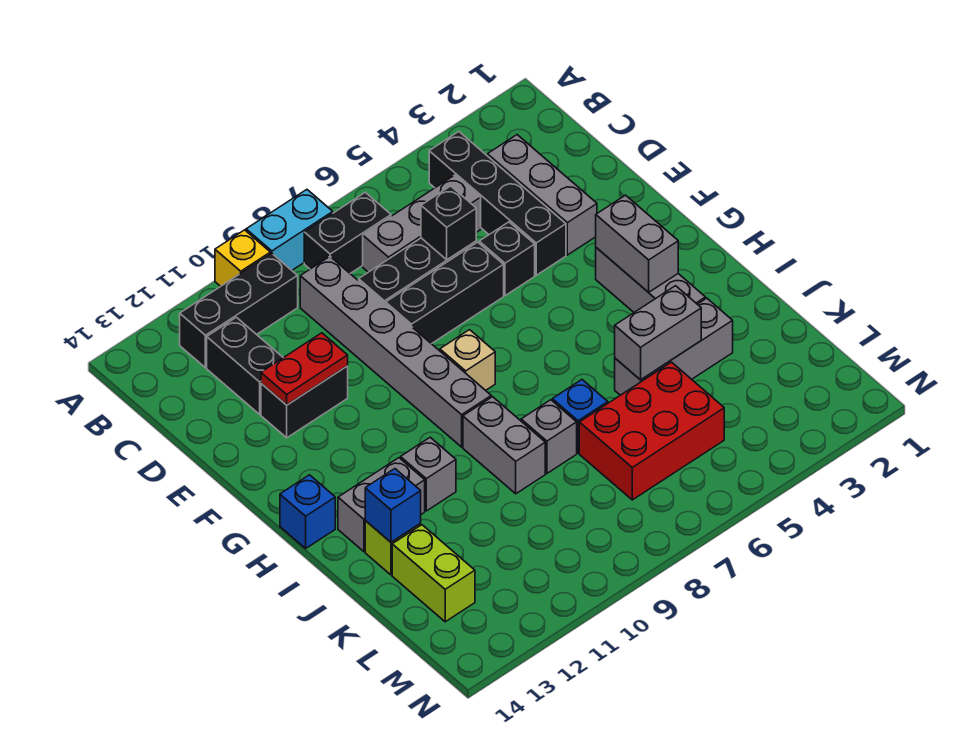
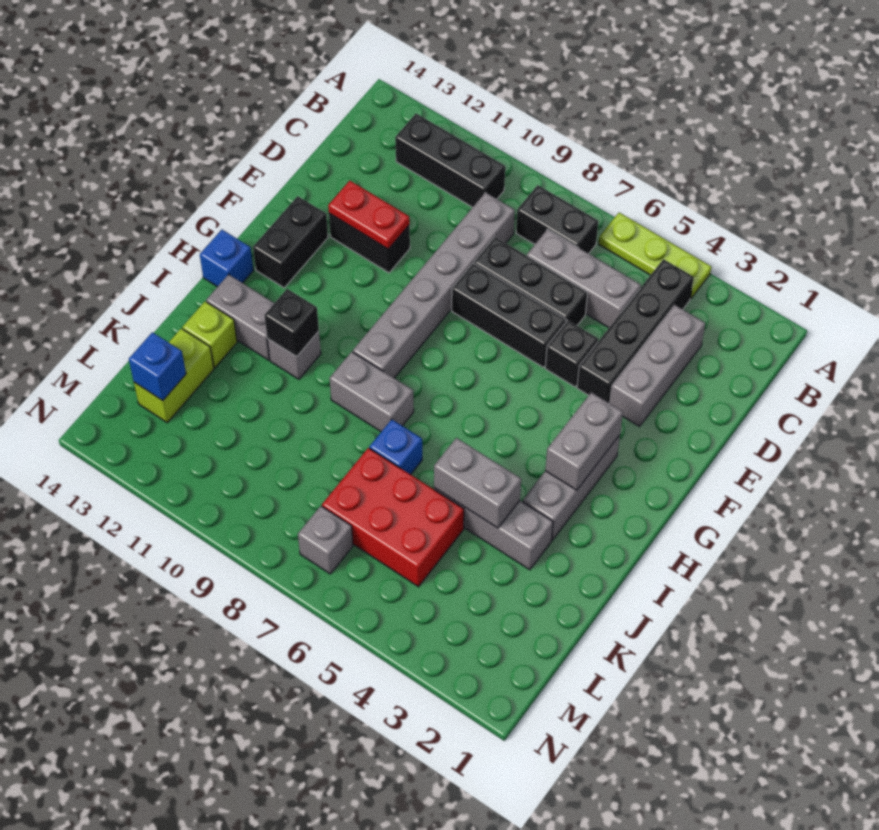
none -> lime 1x3 plate [599,213,711,299]
cyan 1x2 brick [246,190,333,270] -> none
yellow 1x1 brick [215,230,270,286] -> none
black 1x2 brick [207,317,283,414] -> black 1x2 brick moved to [253,196,328,288]
black 1x1 brick [421,186,476,260] -> black 1x1 brick moved to [265,289,319,357]
tan 1x1 brick [440,330,495,390] -> none
grey 1x2 brick [463,397,545,494] -> grey 1x2 brick turned to [330,352,414,432]
grey 1x1 brick [521,400,577,473] -> grey 1x1 brick moved to [298,506,353,574]
blue 1x1 brick [365,469,421,542] -> blue 1x1 brick moved to [129,332,186,401]

